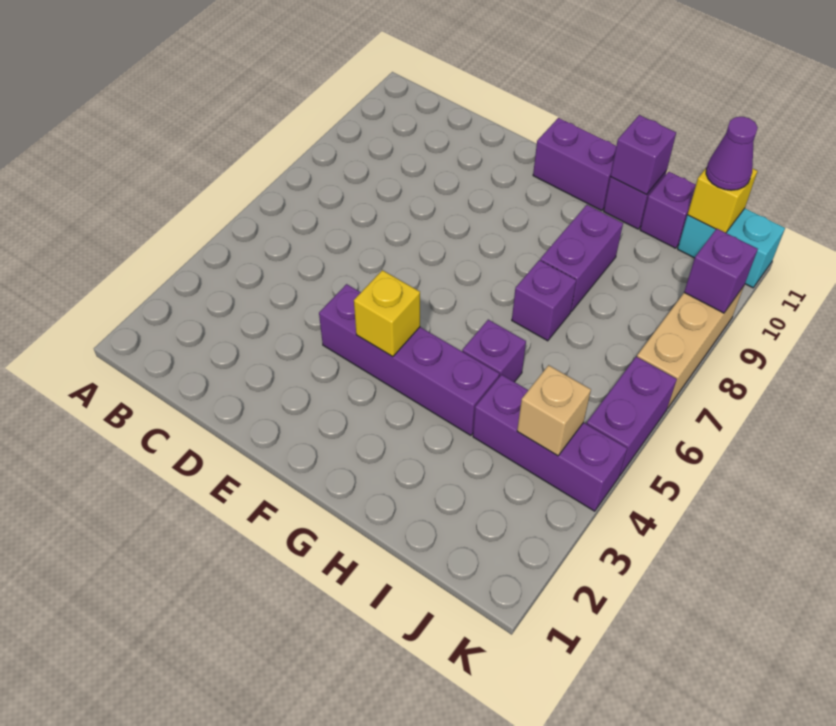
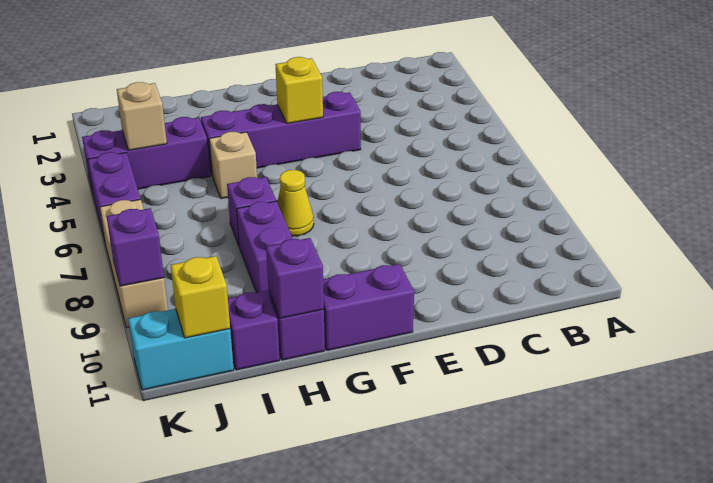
none -> yellow 1x1 cone [277,170,314,236]
purple 1x1 brick [462,320,526,382] -> tan 1x1 brick [209,132,257,199]
purple 1x1 cone [706,117,758,190] -> none

